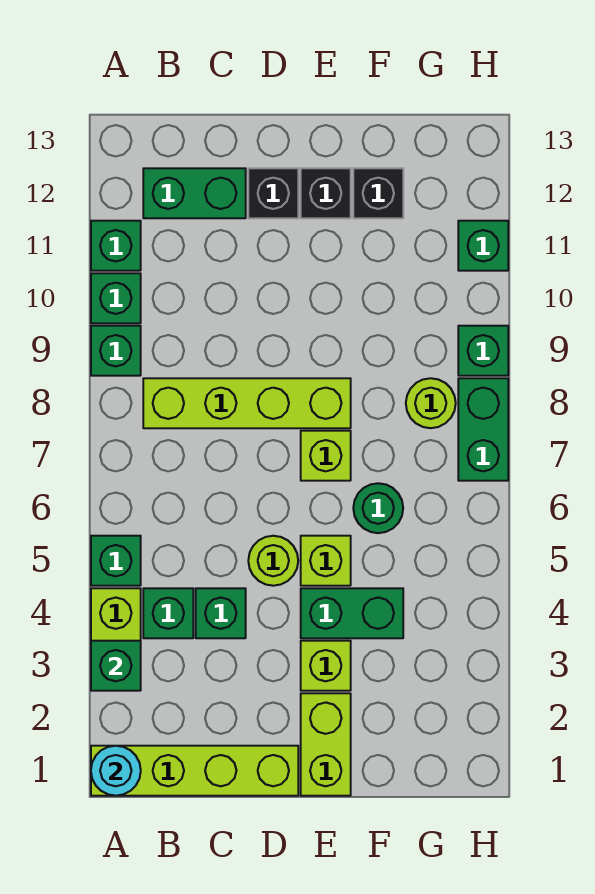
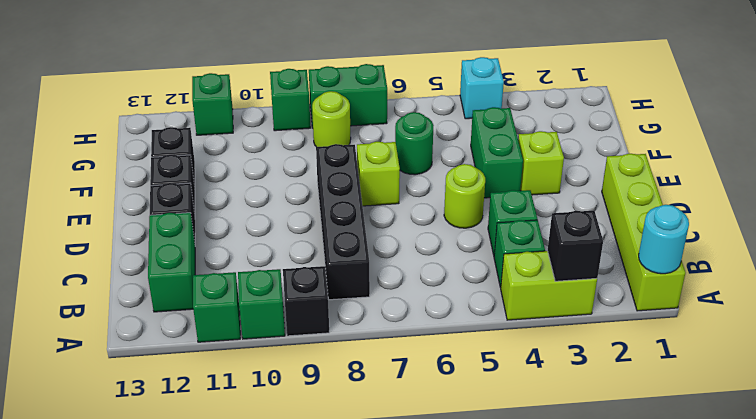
green 1x1 brick [91,641,141,691] -> black 1x1 brick [548,211,603,281]
green 1x1 brick [91,536,141,586] -> none
green 1x1 brick [91,326,141,376] -> black 1x1 brick [283,266,329,336]
lime 1x4 brick [143,378,351,428] -> black 1x4 brick [316,144,370,300]
lime 1x2 brick [301,693,351,796] -> none
lime 1x1 brick [301,536,351,586] -> none
none -> cyan 1x1 brick [460,57,504,119]

